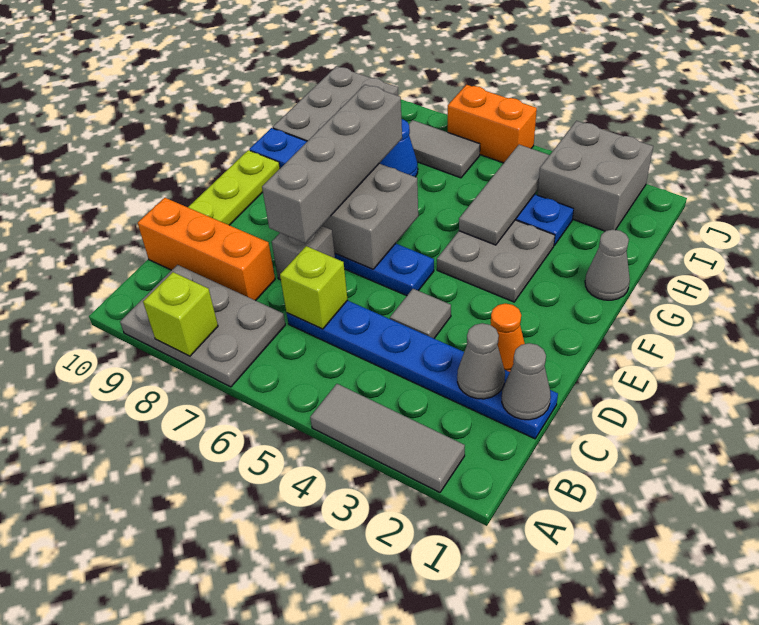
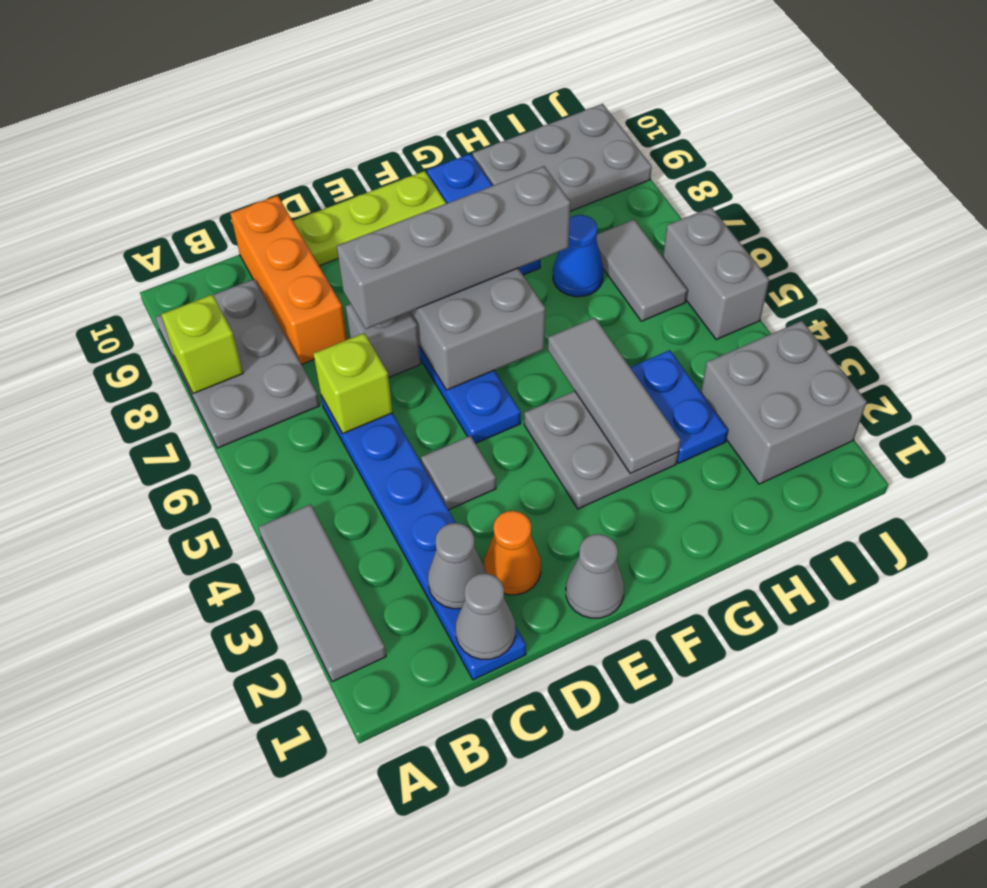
grey 1x1 cone [585,229,630,300] -> grey 1x1 cone moved to [566,534,624,618]
grey 1x3 tile [459,145,549,245] -> grey 1x3 tile turned to [548,318,680,474]
orange 1x2 brick [448,85,537,163] -> grey 1x2 brick [663,207,769,340]

